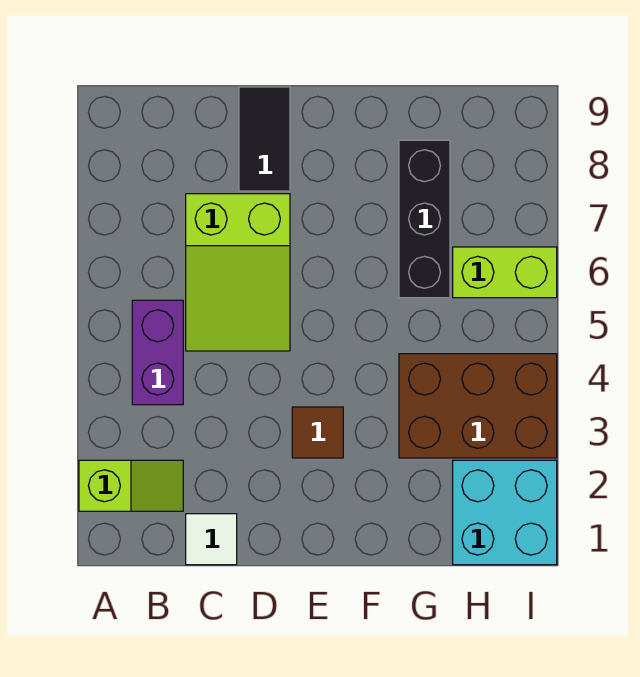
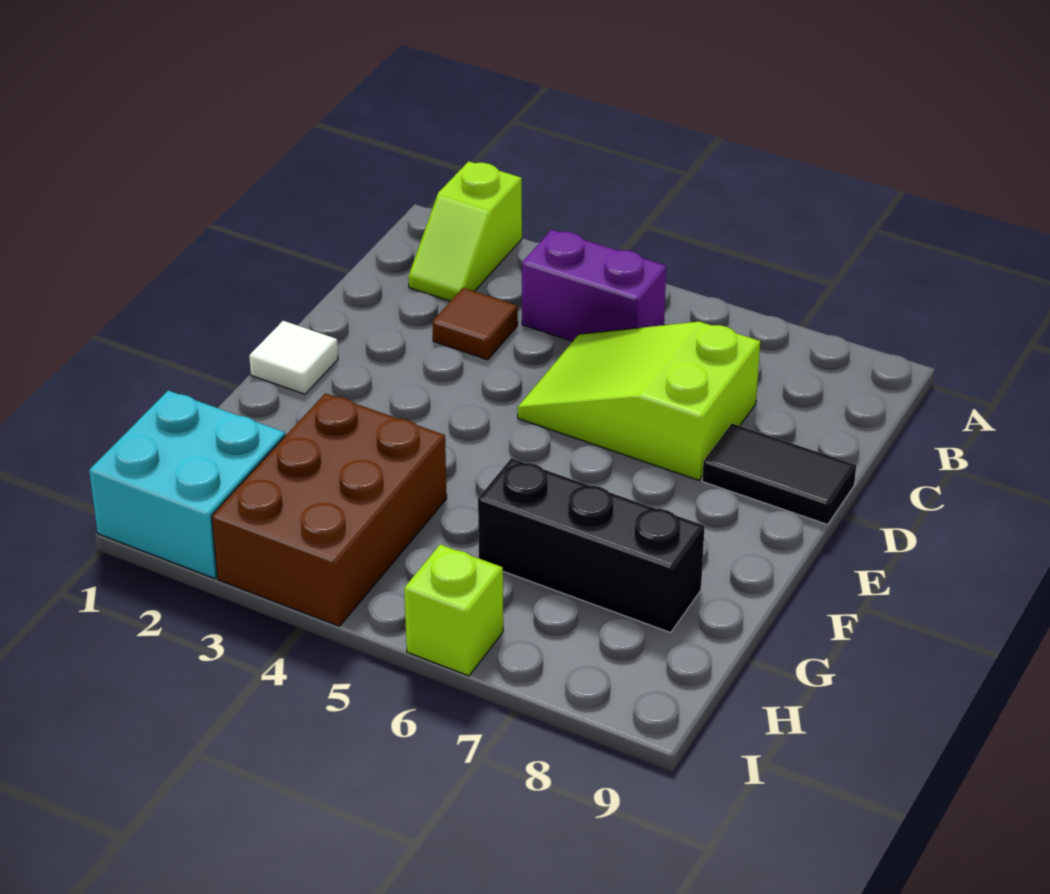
white 1x1 tile [186,514,237,565] -> white 1x1 tile moved to [249,321,338,394]
brown 1x1 tile [292,407,343,458] -> brown 1x1 tile moved to [432,288,518,360]
lime 1x2 brick [453,247,557,298] -> lime 1x1 brick [404,544,503,676]

